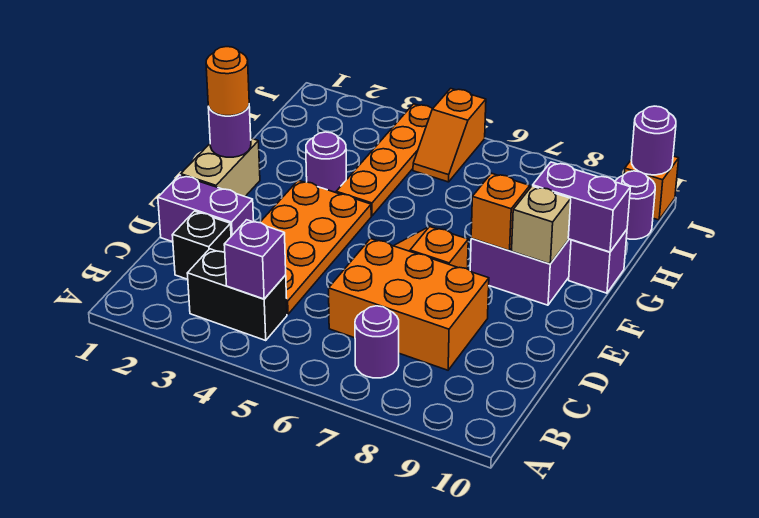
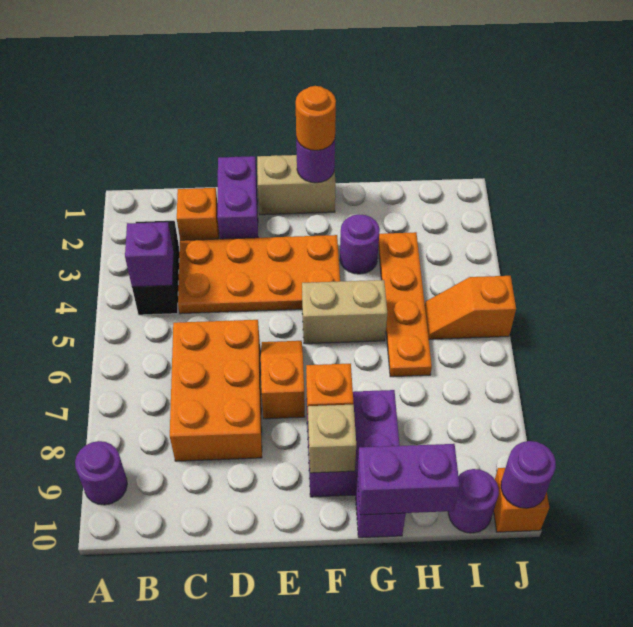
purple 1x1 round brick [355,306,399,378] -> purple 1x1 round brick moved to [75,441,127,505]
black 1x1 brick [172,211,231,279] -> orange 1x1 brick [177,188,219,240]
none -> tan 1x2 brick [302,280,387,344]
orange 1x4 plate [336,104,432,216] -> orange 1x4 plate turned to [378,232,432,377]
purple 1x2 brick [533,162,630,252] -> purple 1x2 brick turned to [357,444,460,515]

